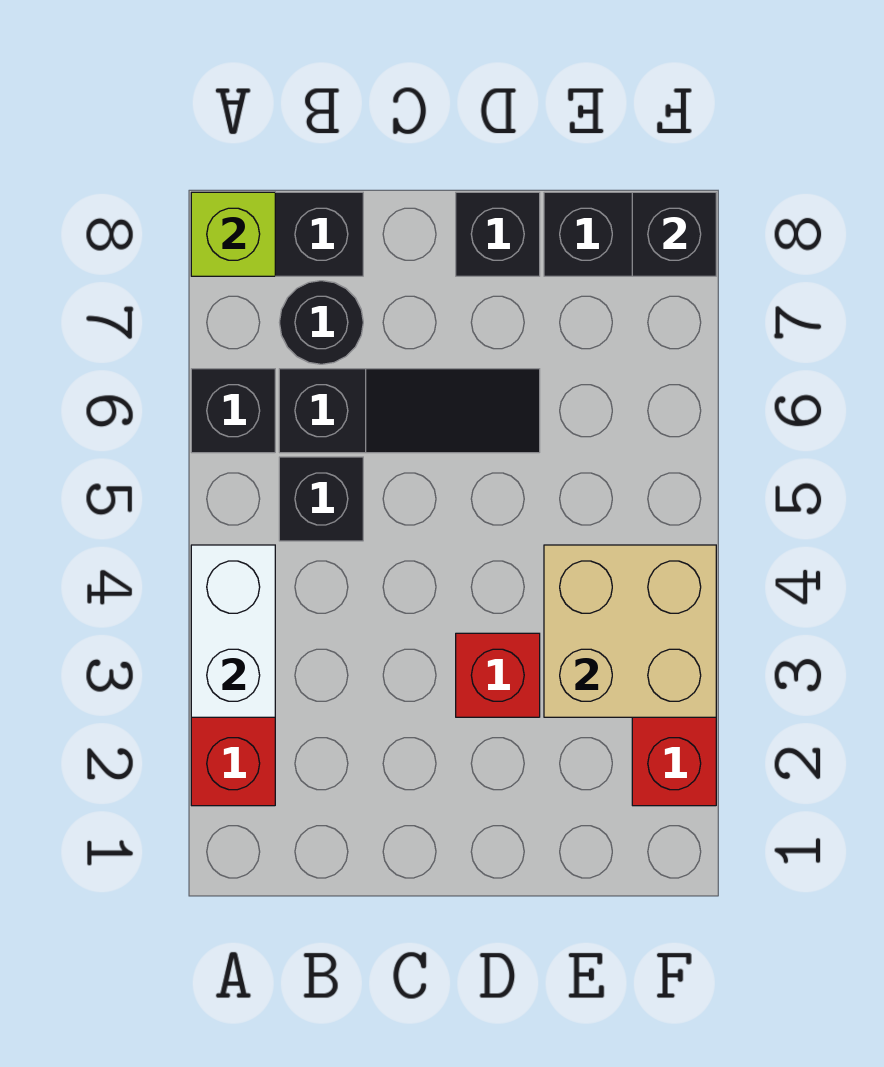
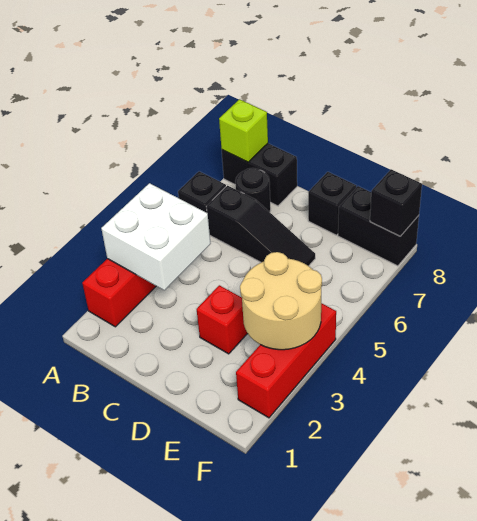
white 1x2 brick [191,545,275,717] -> white 2x2 brick [101,183,211,290]
black 1x1 brick [279,457,363,541] -> none
tan 2x2 brick [544,545,716,717] -> tan 2x2 round brick [240,252,322,350]

